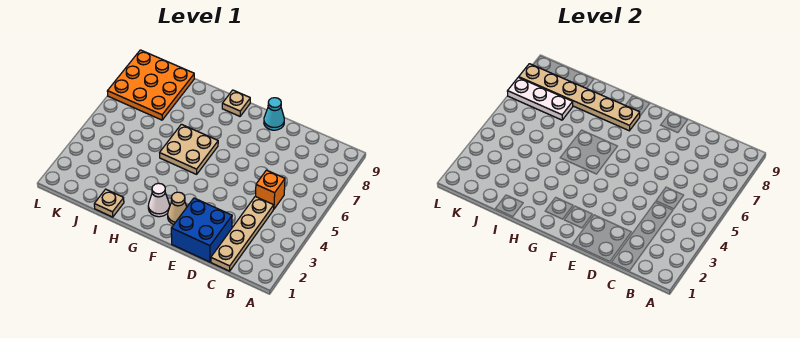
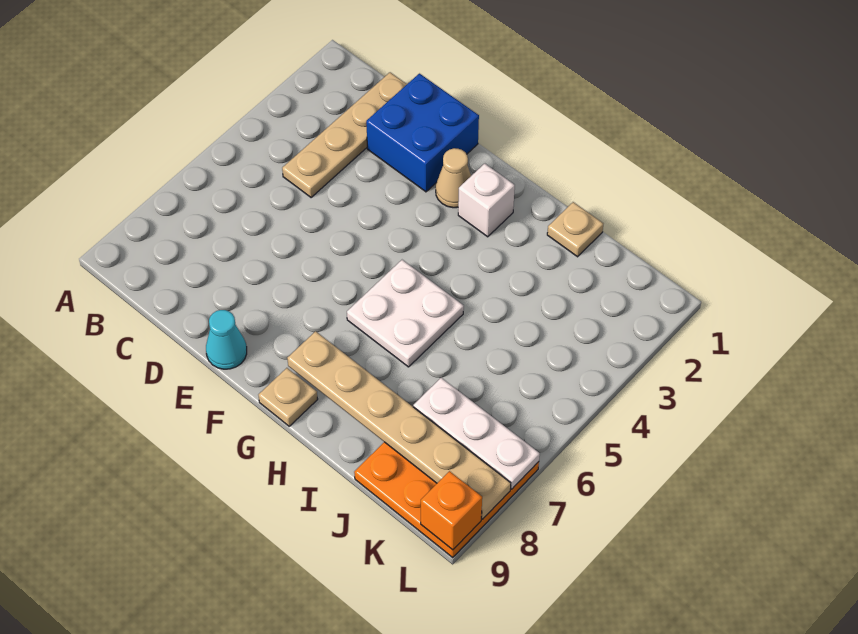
orange 1x1 brick [256,170,285,209] -> orange 1x1 brick moved to [421,471,482,550]
white 1x1 cone [148,183,170,217] -> white 1x1 brick [458,164,515,237]
tan 2x2 plate [160,124,218,174] -> white 2x2 plate [347,260,464,367]

